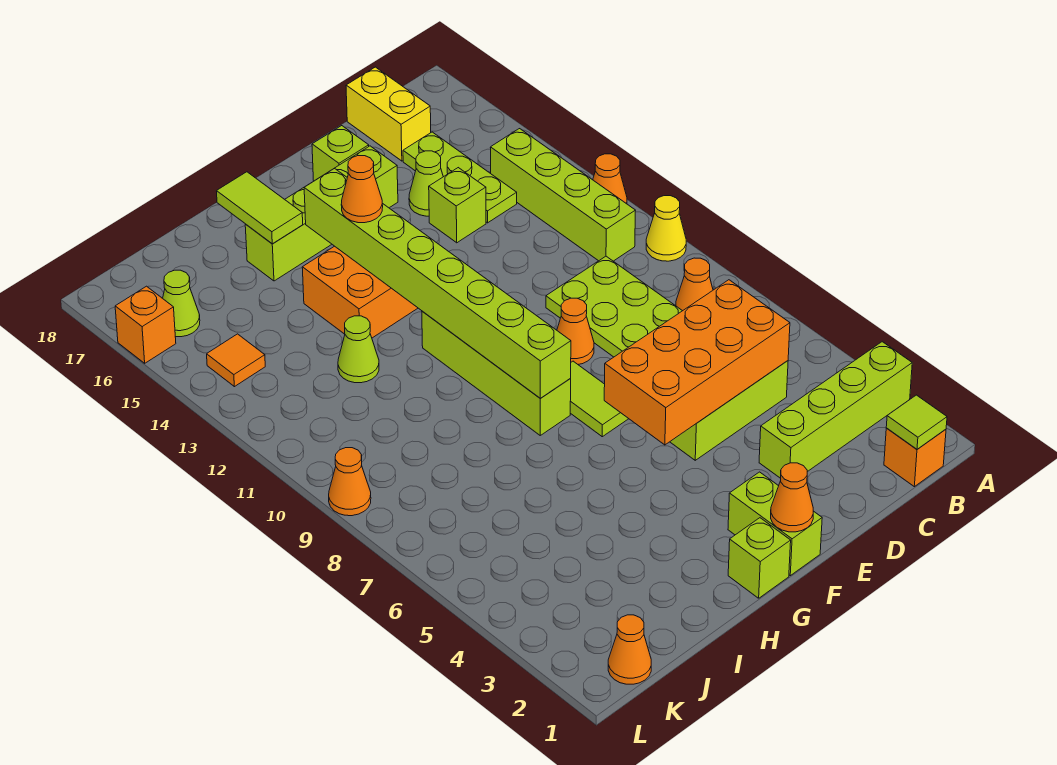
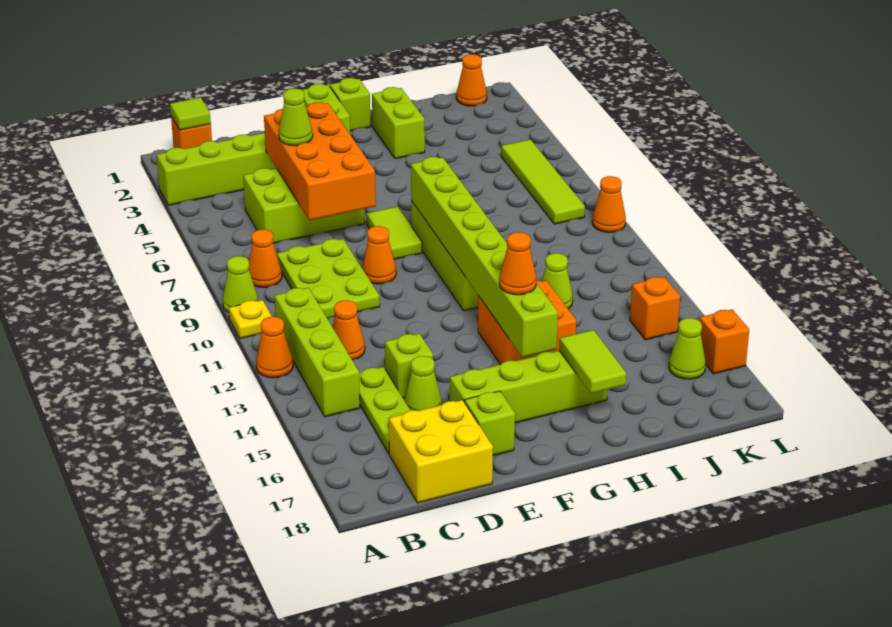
none -> lime 1x1 cone [223,256,258,313]
yellow 1x1 cone [646,196,686,261] -> yellow 1x1 plate [229,300,272,338]
orange 2x4 brick [604,280,790,445] -> orange 2x4 brick turned to [264,102,376,220]
yellow 1x2 brick [346,67,431,161] -> yellow 2x2 brick [389,400,493,503]
none -> lime 1x1 cone [279,89,313,146]
orange 1x1 cone [771,463,813,532] -> orange 1x1 cone moved to [333,300,365,360]
none -> lime 1x2 brick [372,87,425,159]
none -> lime 1x4 tile [501,140,585,224]
orange 1x1 tile [207,334,265,387] -> orange 1x1 brick [630,277,680,340]

